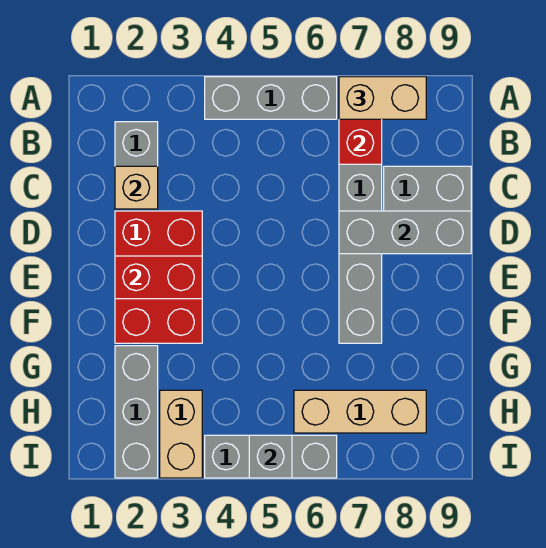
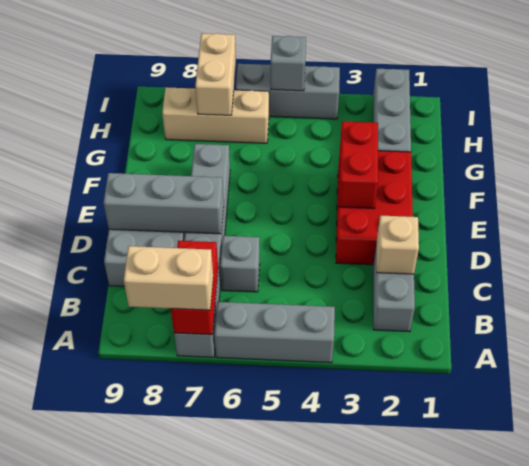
none -> grey 1x1 brick [220,236,260,292]
red 1x2 brick [115,256,202,299] -> red 1x2 brick turned to [339,121,378,208]
tan 1x2 brick [160,390,202,478] -> tan 1x2 brick moved to [195,33,236,115]

